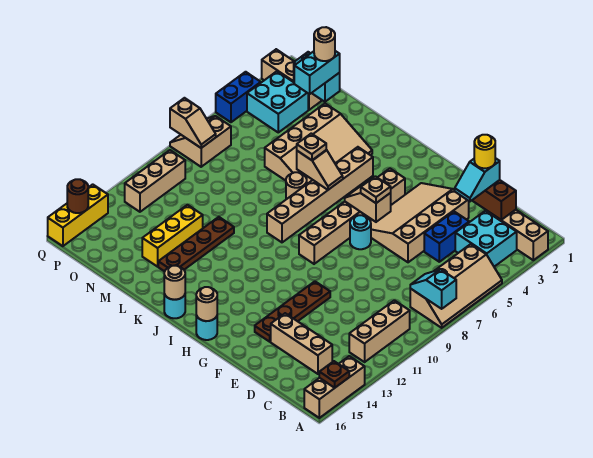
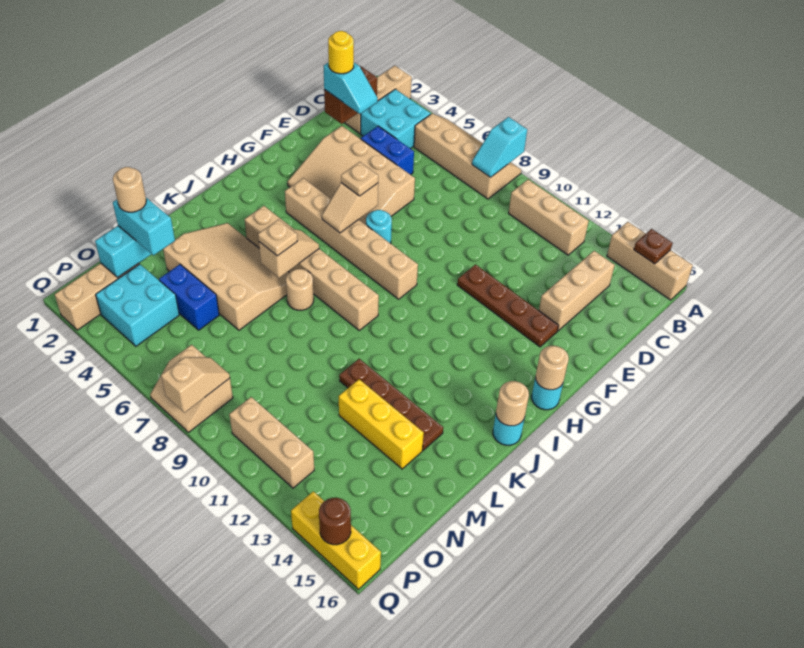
blue 1x2 brick [216,72,261,122] -> blue 1x2 brick moved to [159,264,219,330]

